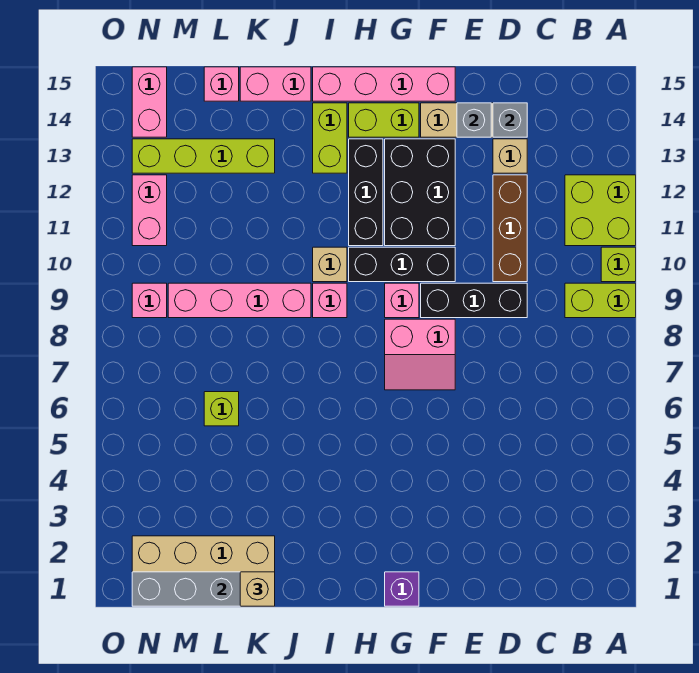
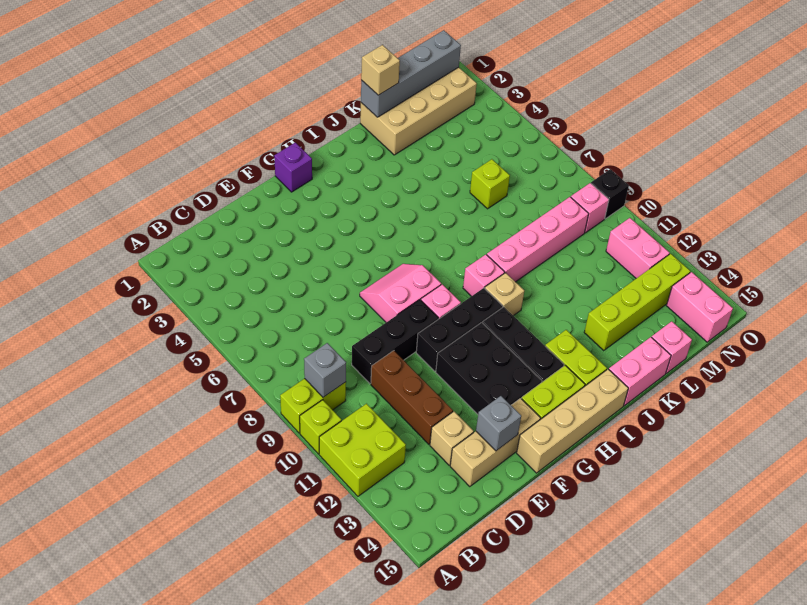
grey 1x1 brick [493,103,527,137] -> grey 1x1 brick moved to [304,343,346,397]
pink 1x4 brick [313,67,455,101] -> tan 1x4 brick [517,369,628,473]
none -> black 1x1 brick [591,169,629,219]

